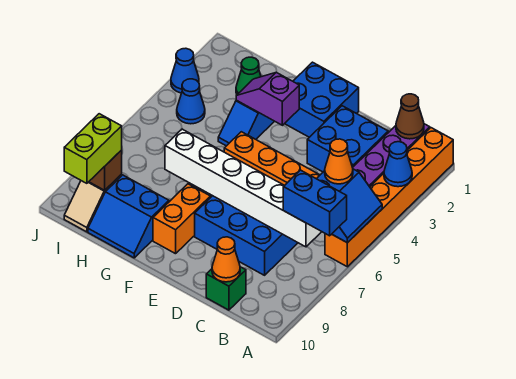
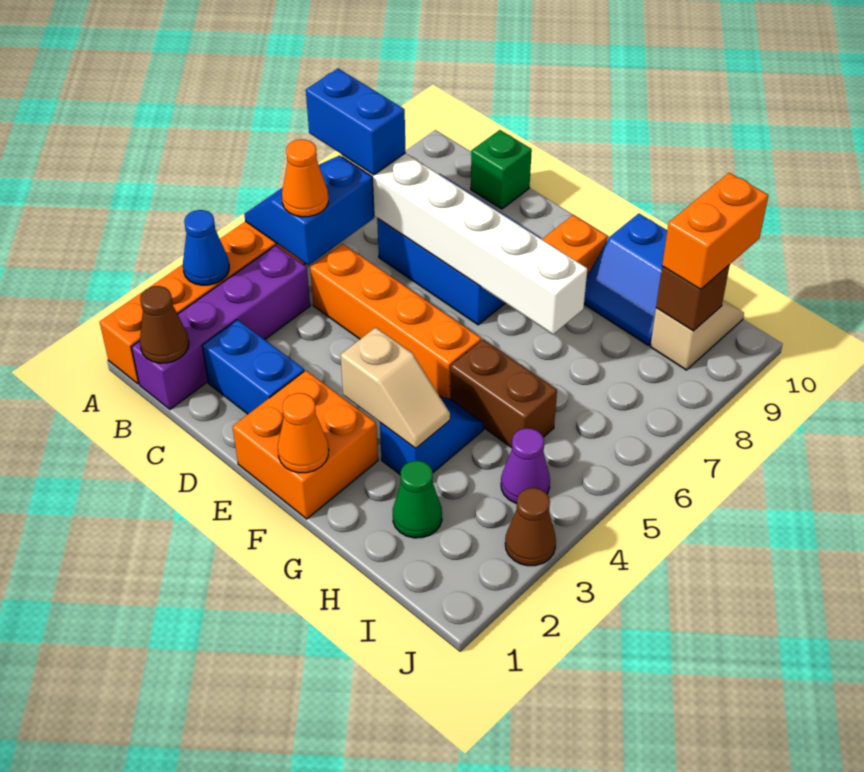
blue 2x2 brick [307,106,388,172] -> blue 1x2 brick [202,320,304,414]
orange 1x1 cone [212,237,240,282] -> orange 1x1 cone moved to [278,393,329,473]
blue 2x2 brick [285,62,359,137] -> orange 2x2 brick [232,370,378,519]
purple 1x2 slope [236,72,299,125] -> tan 1x2 slope [340,327,450,448]
none -> brown 1x2 brick [450,340,557,448]
blue 2x2 slope [88,175,169,258] -> blue 2x2 slope turned to [584,214,667,345]
blue 1x1 cone [177,79,205,124] -> purple 1x1 cone [501,428,550,503]
lime 1x2 brick [64,114,122,183] -> orange 1x2 brick [662,173,768,289]
blue 1x1 cone [171,48,199,93] -> brown 1x1 cone [505,488,556,566]

